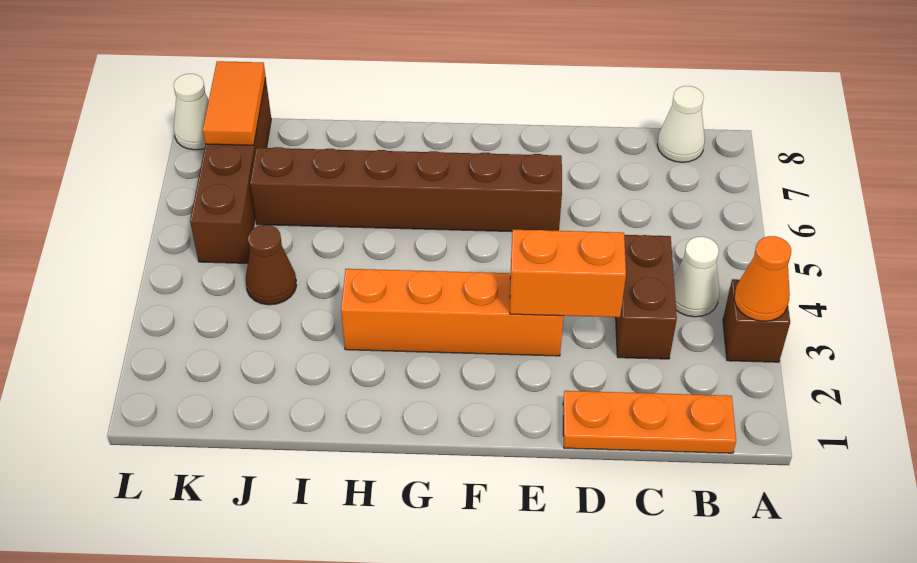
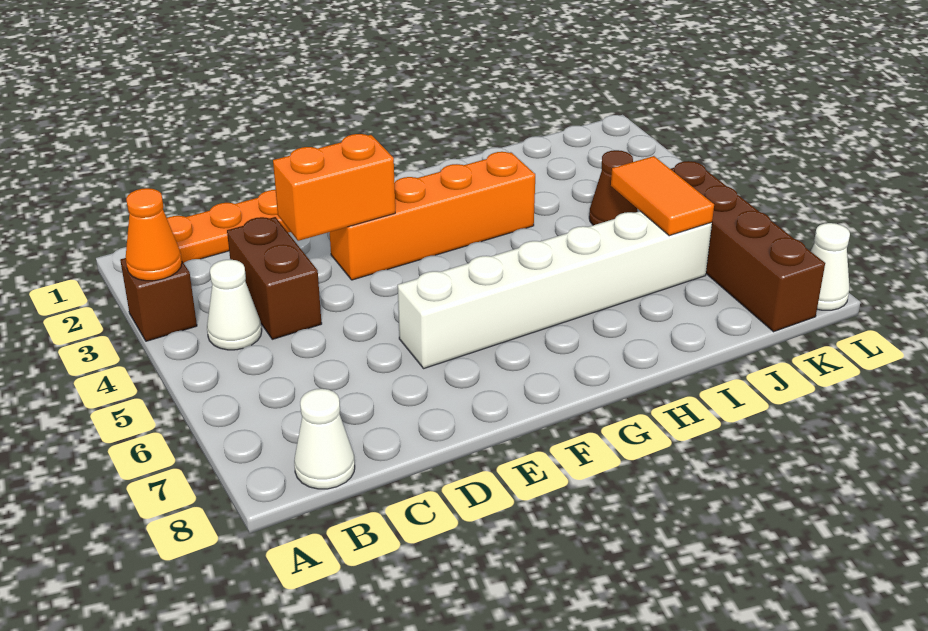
brown 1x6 brick [250,147,562,232] -> white 1x6 brick [398,211,712,368]
orange 1x2 tile [203,61,266,145] -> orange 1x2 tile moved to [611,156,714,236]

